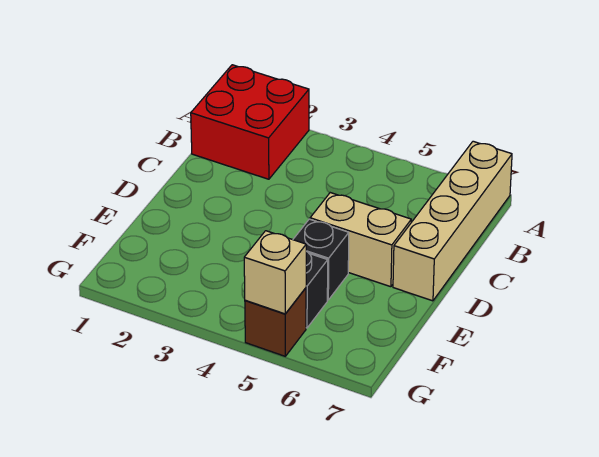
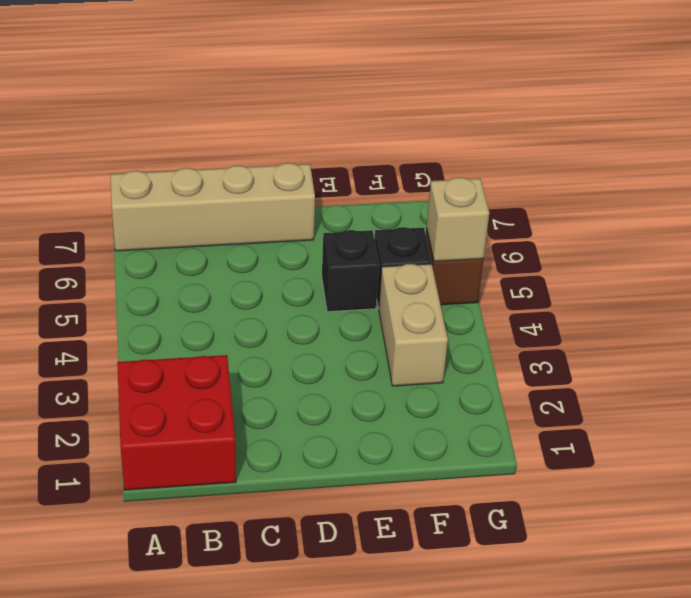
tan 1x2 brick [310,193,411,287] -> tan 1x2 brick moved to [379,264,448,386]

